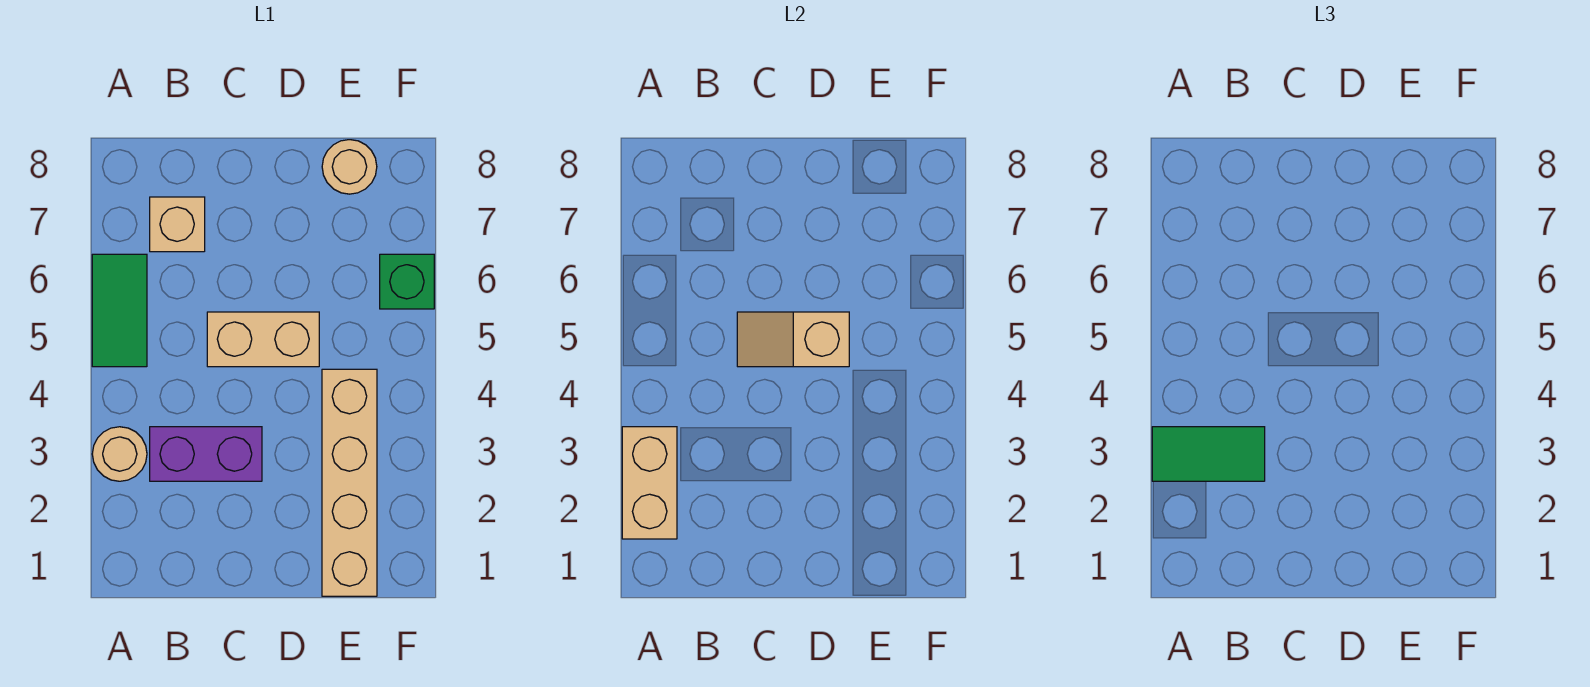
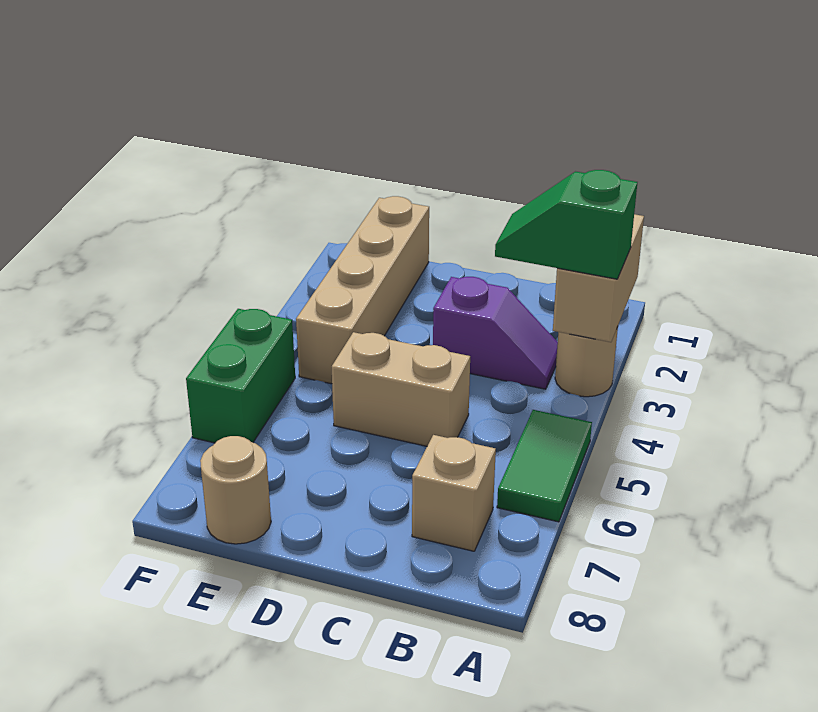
green 1x2 tile [1152,427,1265,481] -> green 1x2 slope [495,170,637,279]
purple 1x2 brick [150,427,262,481] -> purple 1x2 slope [433,277,558,389]
tan 1x2 slope [737,312,849,367] -> none
green 1x1 brick [380,254,434,309] -> green 1x2 brick [186,309,295,443]

